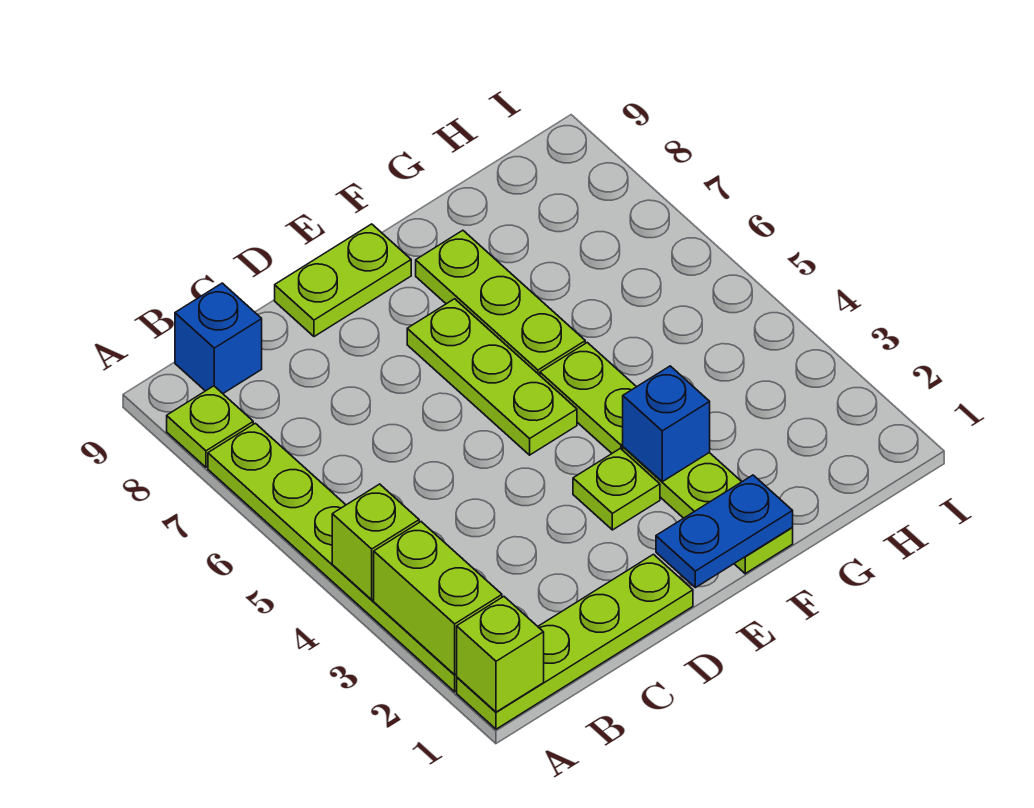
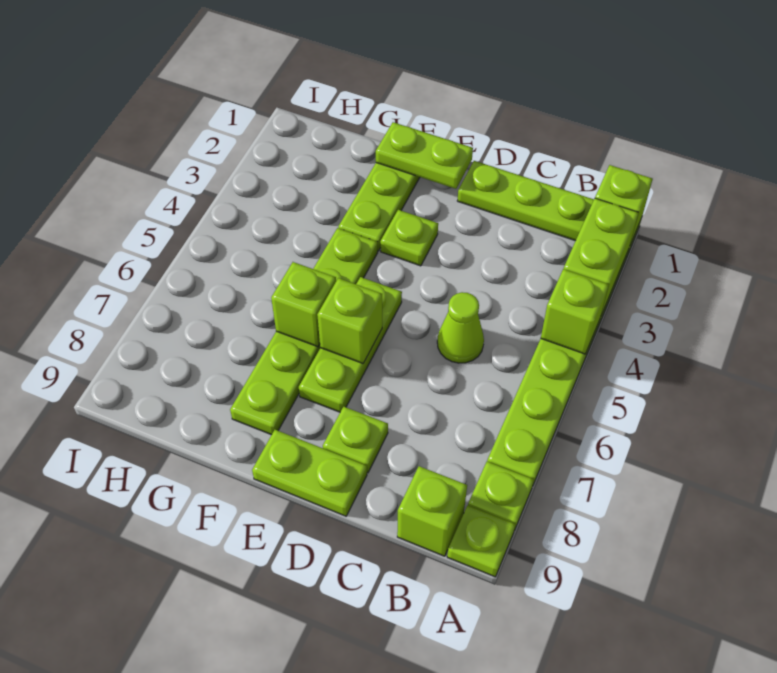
none -> lime 1x1 plate [447,505,515,577]
blue 1x1 brick [175,283,262,393] -> lime 1x1 brick [397,466,467,556]
none -> lime 1x1 cone [437,292,484,363]
none -> lime 1x1 plate [323,407,388,473]
blue 1x2 plate [656,475,793,588] -> lime 1x2 plate [376,122,473,189]
none -> lime 1x1 brick [317,278,382,363]
blue 1x1 brick [623,366,710,482] -> none
none -> lime 1x1 brick [271,262,336,347]

